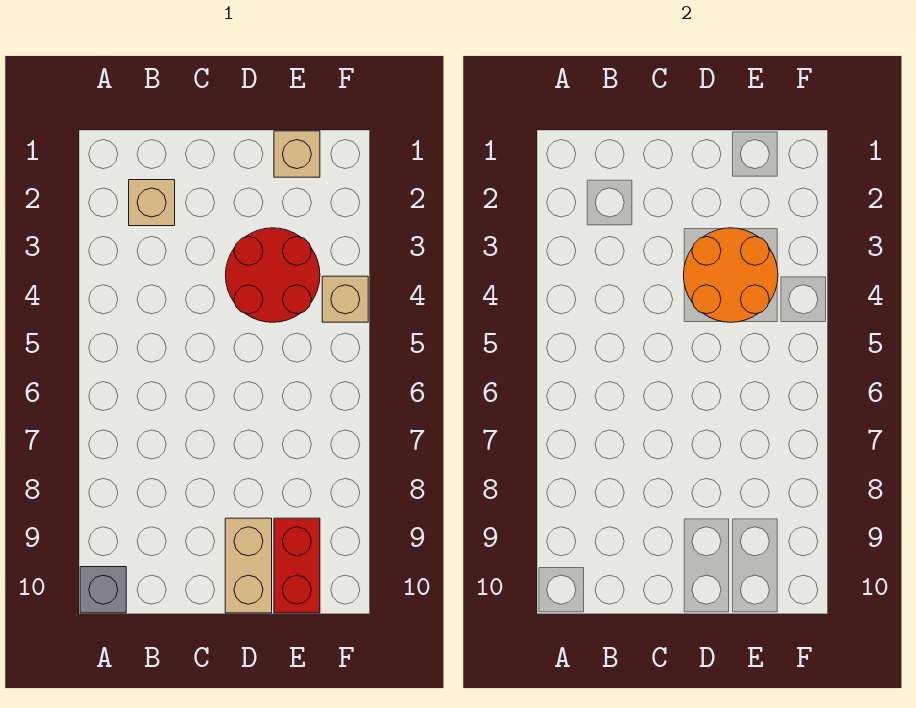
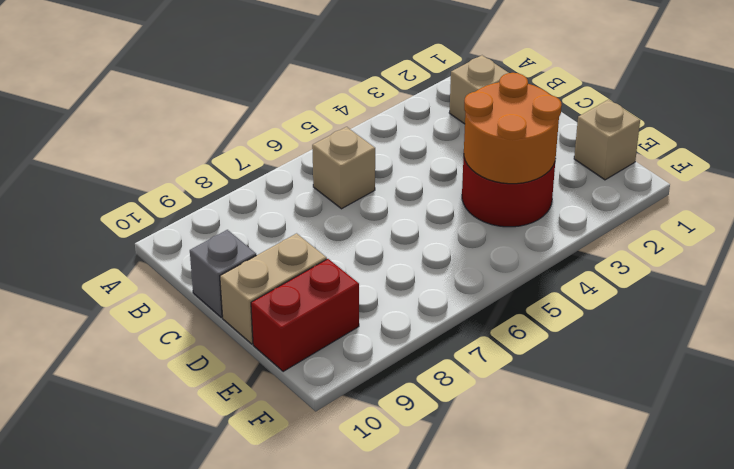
grey 1x1 brick [80,567,126,613] -> grey 1x1 brick moved to [190,230,256,317]
tan 1x1 brick [322,276,368,322] -> tan 1x1 brick moved to [312,127,375,209]

